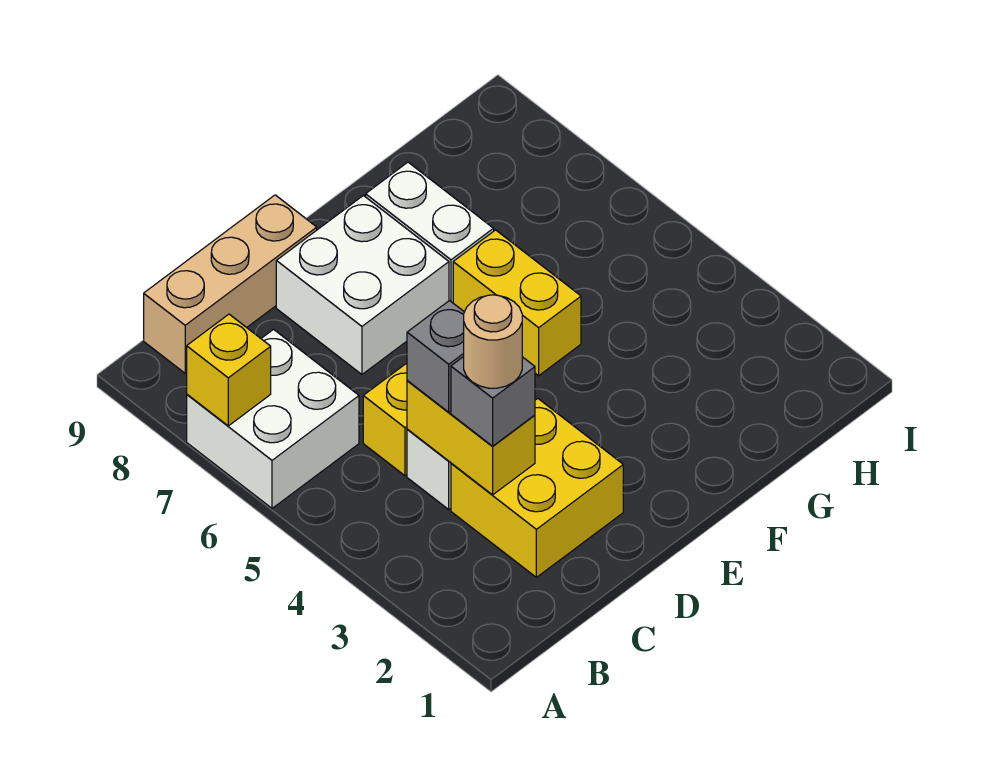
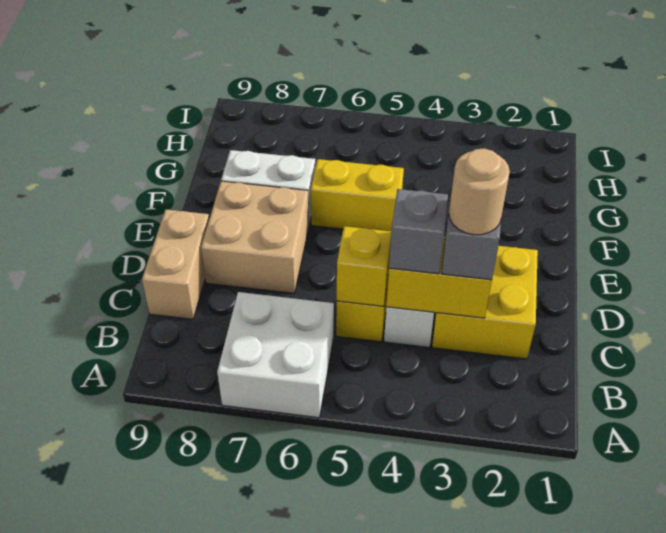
yellow 1x1 brick [187,314,271,426] -> yellow 1x1 brick moved to [337,226,391,306]
tan 1x3 brick [144,195,317,373] -> tan 1x2 brick [142,209,209,319]
white 2x2 brick [276,196,449,374] -> tan 2x2 brick [201,181,309,293]

